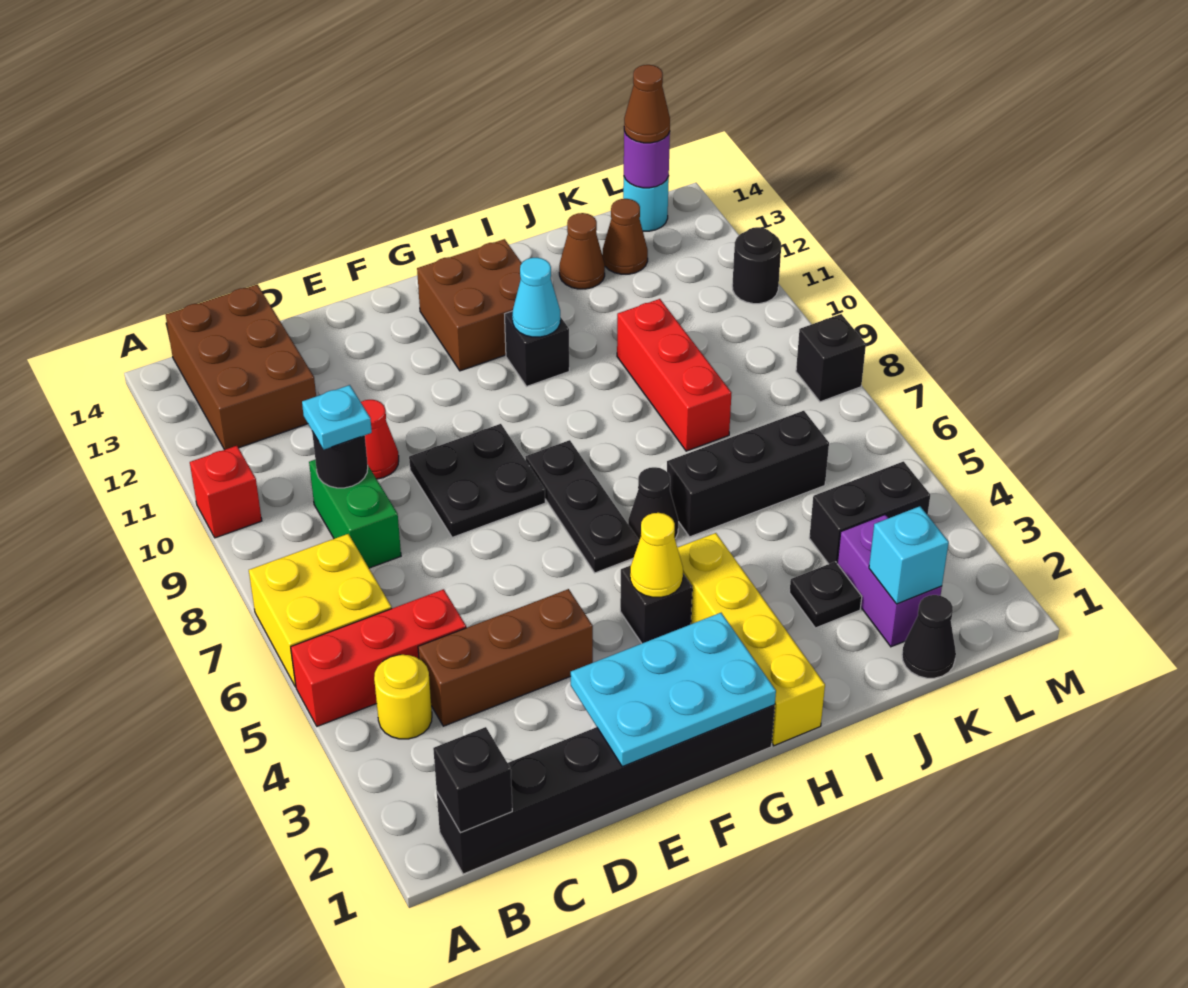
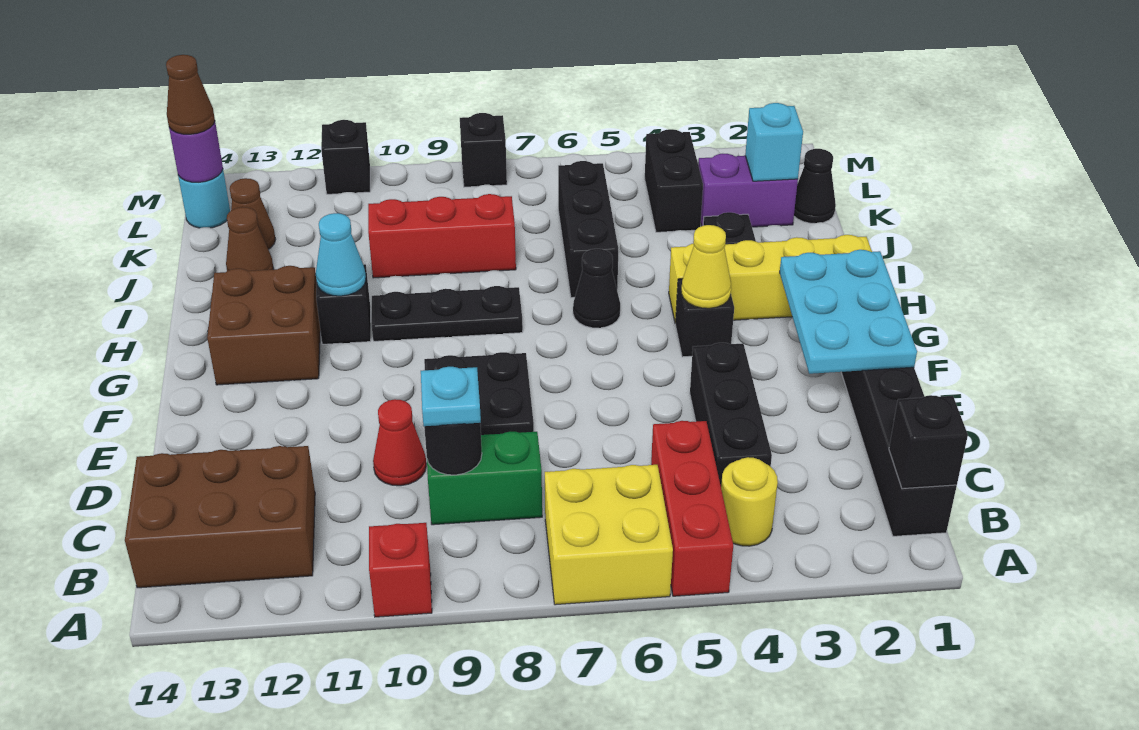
brown 1x3 brick [418,589,593,726] -> black 1x3 brick [690,343,772,486]
black 1x3 plate [525,440,639,573] -> black 1x3 plate moved to [372,286,523,341]
black 1x1 round brick [732,227,781,304] -> black 1x1 brick [321,120,370,194]

